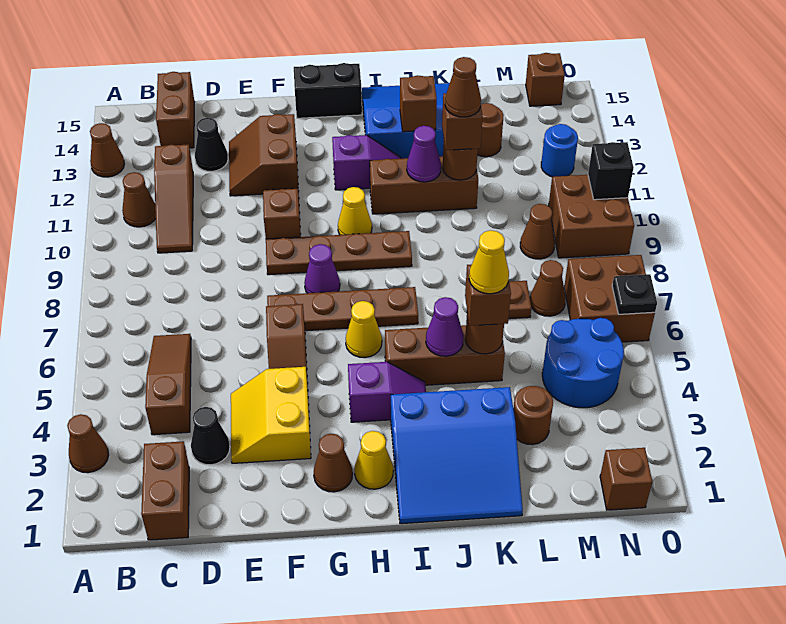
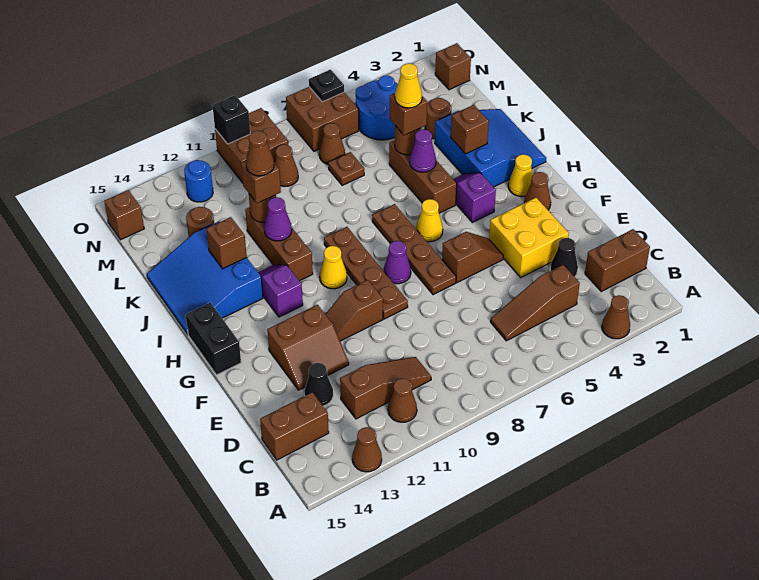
yellow 2x2 slope [231,367,311,463] -> yellow 2x2 brick [489,198,569,277]
none -> brown 1x1 brick [451,105,489,154]

